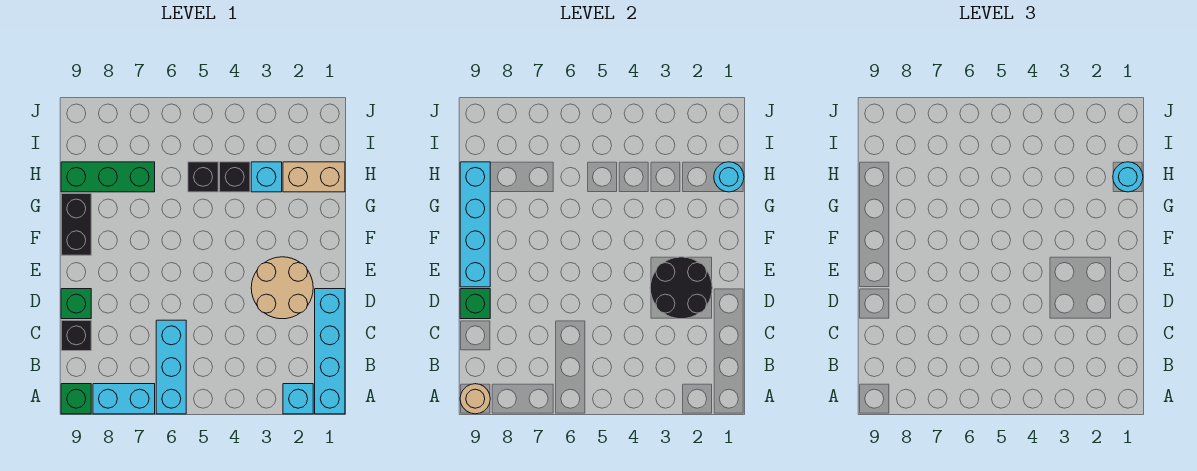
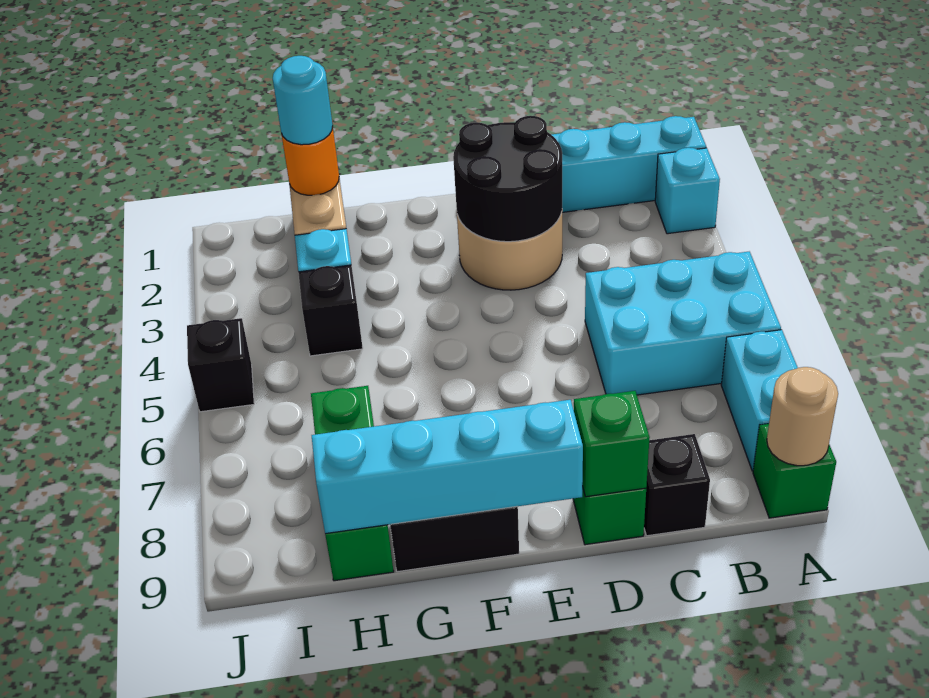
cyan 1x3 brick [156,320,186,414] -> cyan 2x3 brick [585,252,781,395]
cyan 1x1 round brick [714,162,744,192] -> orange 1x1 round brick [282,126,339,195]
black 1x1 brick [188,162,218,192] -> black 1x1 brick moved to [187,318,254,412]

